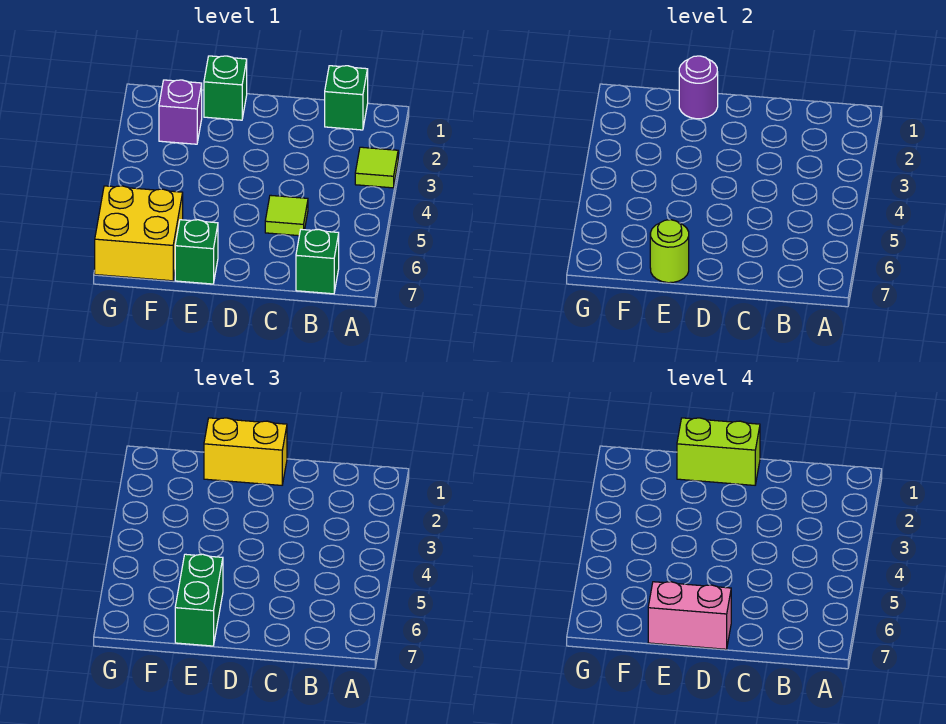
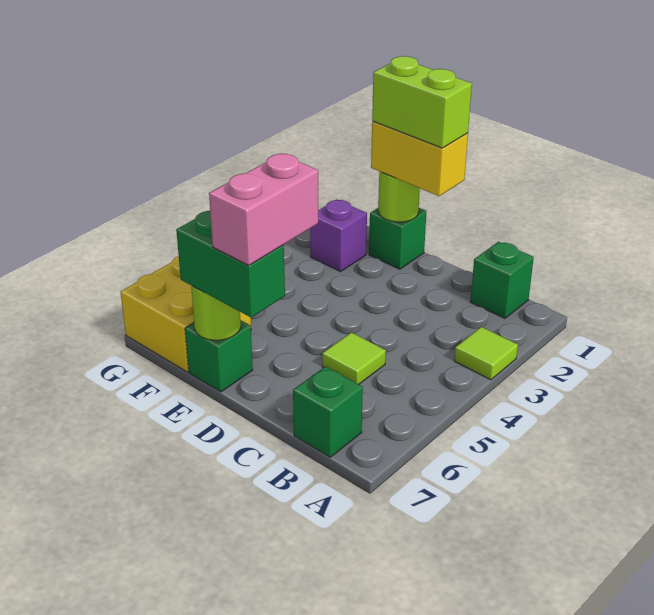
pink 1x2 brick [648,582,731,649] -> pink 1x2 brick turned to [209,154,318,265]
purple 1x1 round brick [679,56,718,119] -> lime 1x1 round brick [378,172,420,222]
green 1x2 brick [175,554,223,646] -> green 1x2 brick turned to [176,211,285,317]

